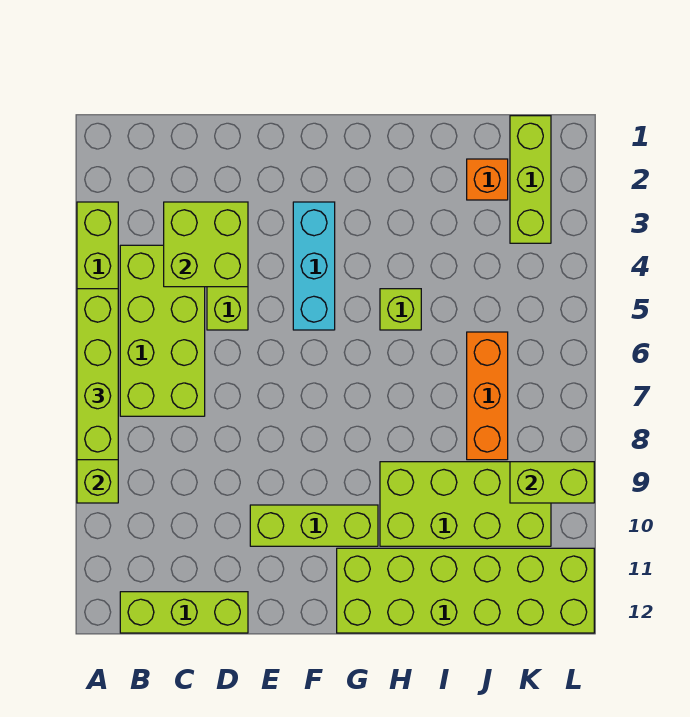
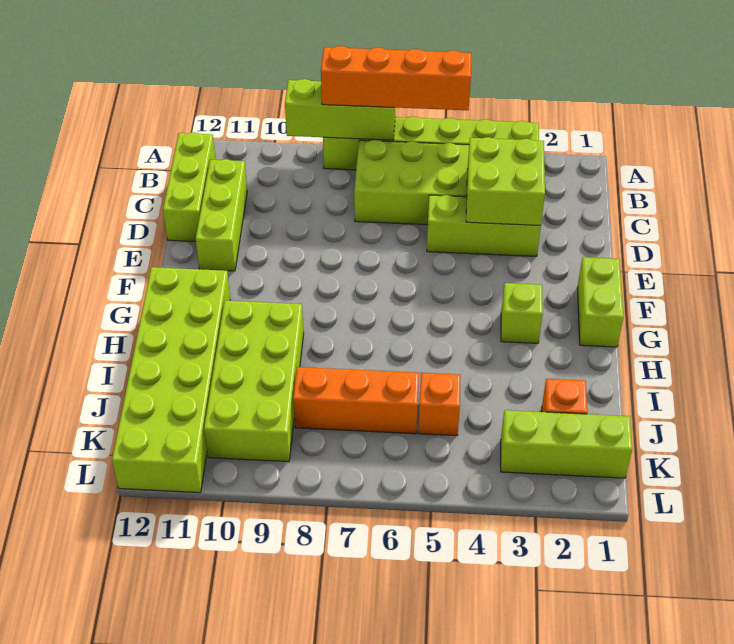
lime 1x4 brick [77,289,118,460] -> orange 1x4 brick [321,46,471,110]
lime 1x3 brick [250,505,378,546] -> lime 1x3 brick moved to [196,159,247,271]
cyan 1x3 brick [293,202,335,330] -> none
lime 1x1 brick [380,289,421,330] -> lime 1x1 brick moved to [501,283,543,343]
none -> orange 1x1 brick [418,373,461,436]
lime 1x2 brick [510,462,594,503] -> lime 1x2 brick moved to [577,257,624,347]

